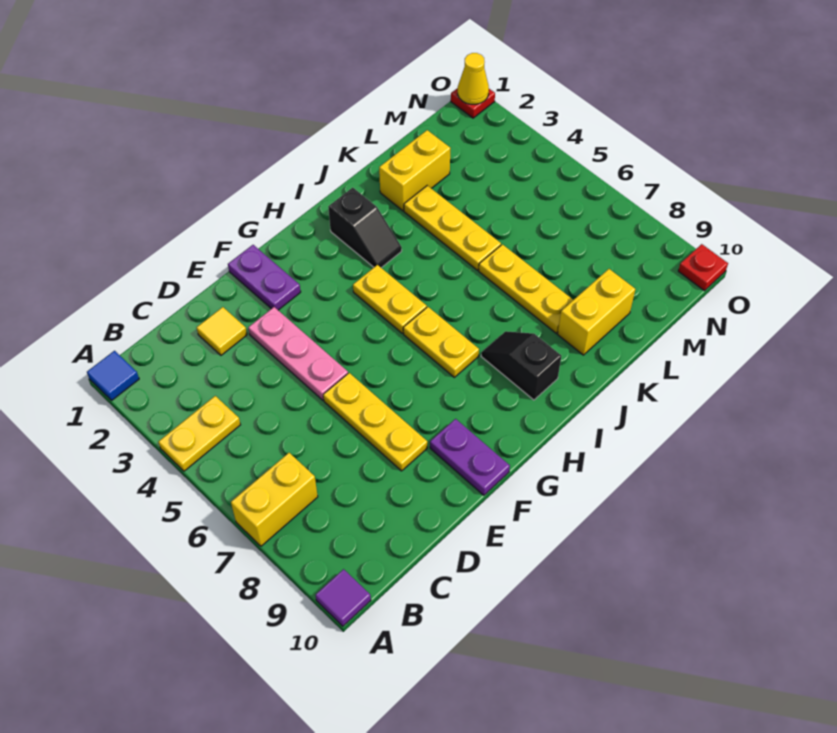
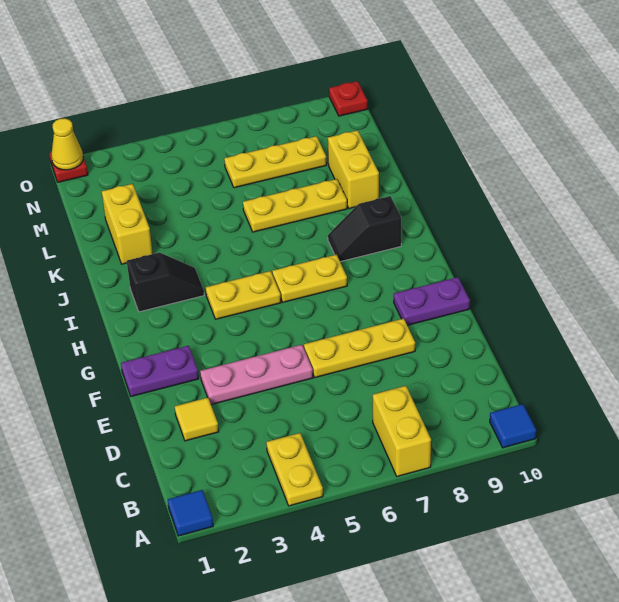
purple 1x1 tile [315,569,371,626] -> blue 1x1 tile [490,404,536,448]
yellow 1x3 plate [404,186,501,270] -> yellow 1x3 plate moved to [224,136,327,188]

